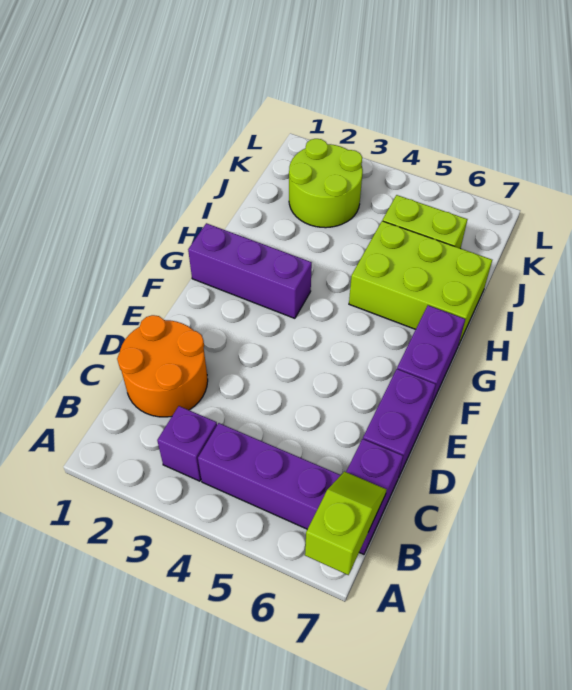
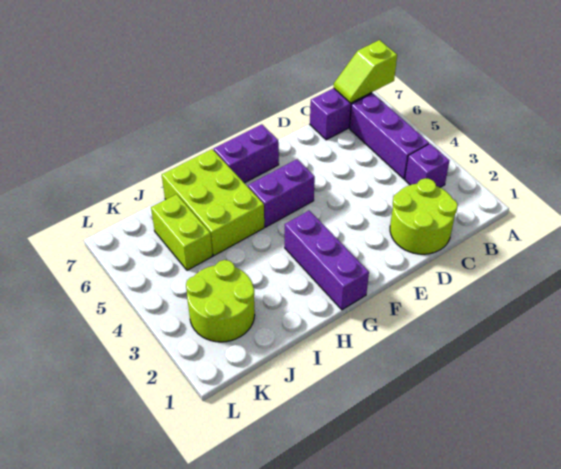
orange 2x2 round brick [117,315,208,417] -> lime 2x2 round brick [390,178,458,254]
purple 1x2 brick [363,369,436,478] -> purple 1x2 brick moved to [248,159,315,227]

